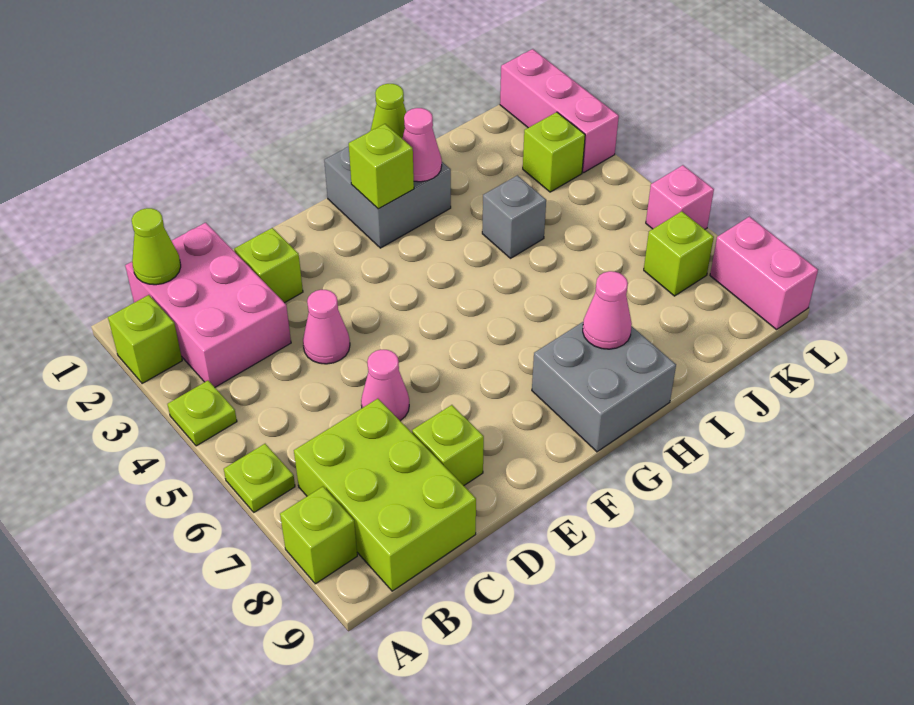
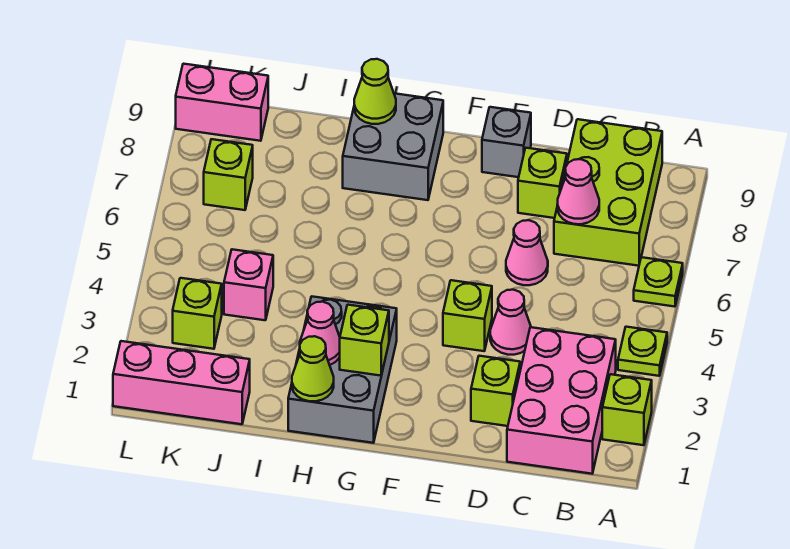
lime 1x1 brick [280,487,357,584] -> lime 1x1 brick moved to [443,280,492,351]
lime 1x1 cone [132,208,181,285] -> lime 1x1 cone moved to [354,59,396,124]
grey 2x2 brick [324,146,451,248] -> grey 2x3 brick [288,296,397,443]
pink 1x1 cone [583,271,632,349] -> pink 1x1 cone moved to [557,159,599,224]
grey 1x1 brick [482,175,546,258] -> grey 1x1 brick moved to [482,107,531,177]
pink 1x3 brick [500,49,619,173] -> pink 1x3 brick turned to [113,341,250,424]
pink 1x1 brick [646,165,714,229] -> pink 1x1 brick moved to [224,249,273,320]
pink 1x2 brick [710,217,818,329] -> pink 1x2 brick turned to [176,64,268,141]

